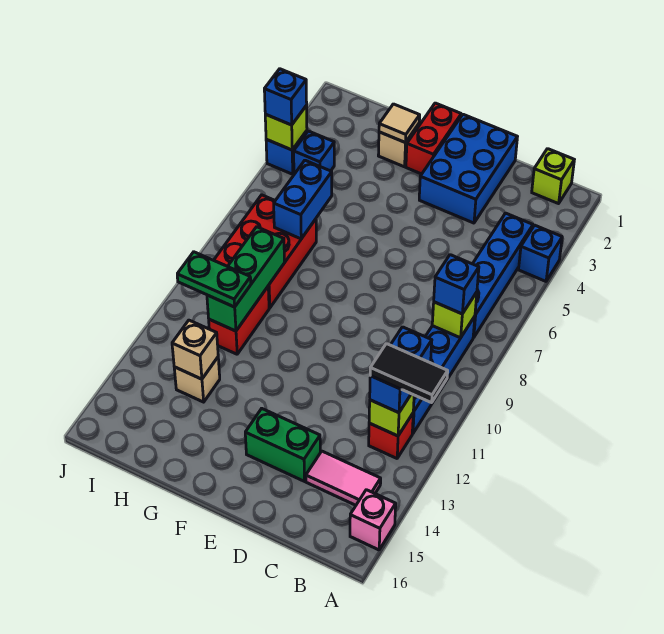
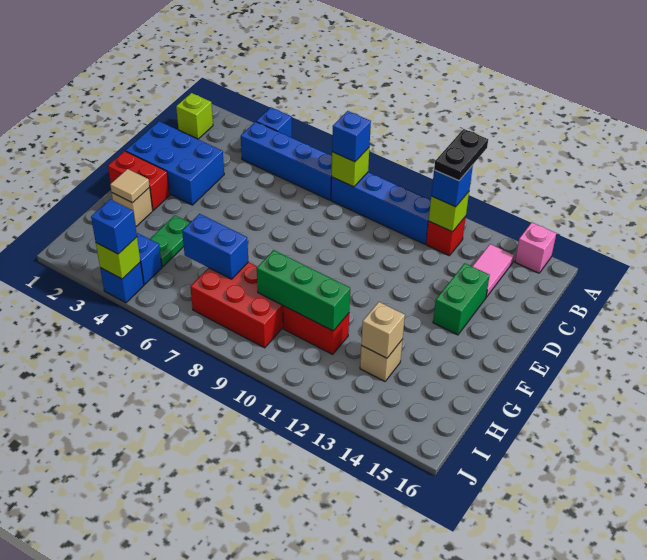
black 1x2 tile [370,344,448,403] -> black 1x2 plate [434,129,488,181]
blue 1x2 brick [370,327,432,413] -> blue 1x1 brick [431,165,473,207]
green 1x2 plate [177,252,251,307] -> green 1x2 plate moved to [150,215,190,267]

